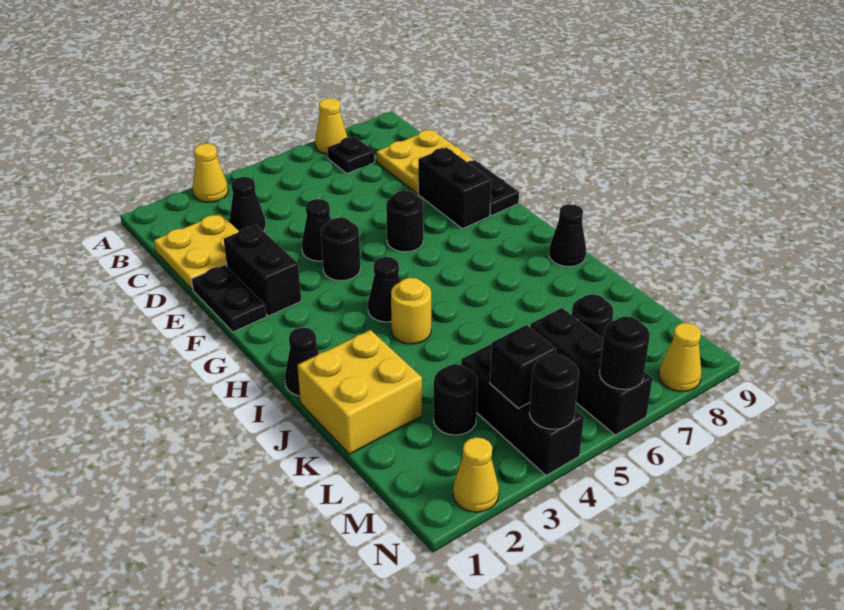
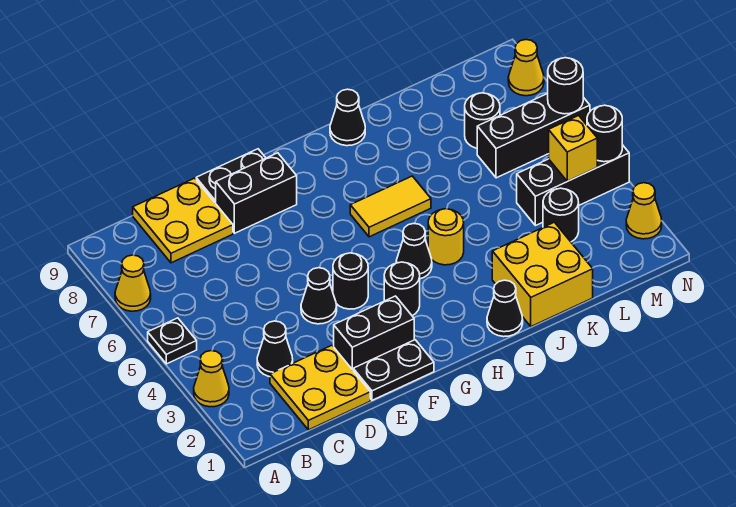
black 1x1 plate [328,137,374,173] -> black 1x1 plate moved to [148,318,197,364]
black 1x1 round brick [386,190,423,252] -> black 1x1 round brick moved to [384,262,420,316]
none -> yellow 1x2 tile [350,176,431,237]
black 1x1 brick [490,325,556,408] -> yellow 1x1 brick [549,115,597,181]

